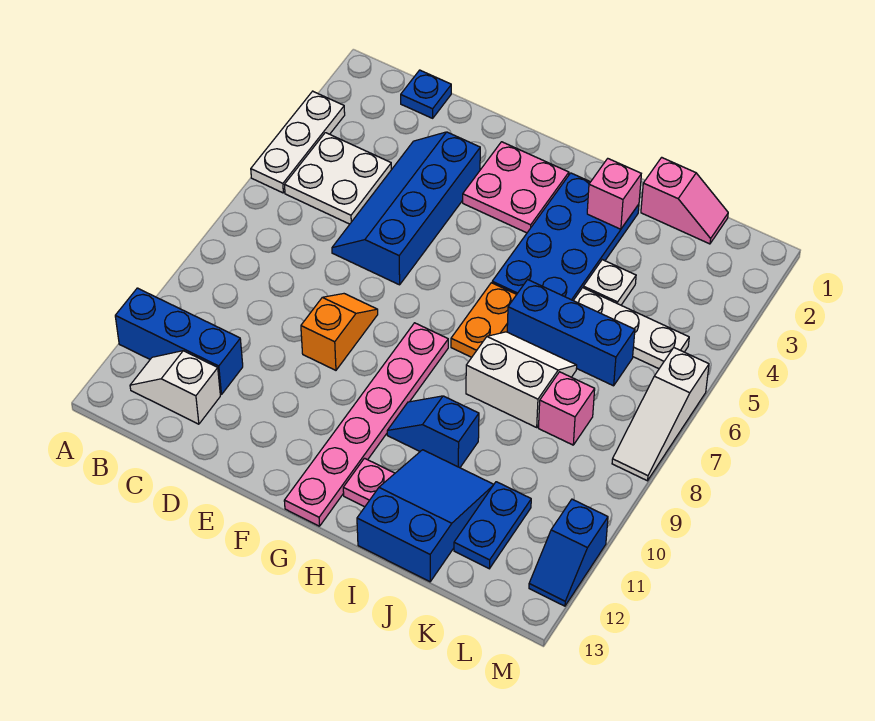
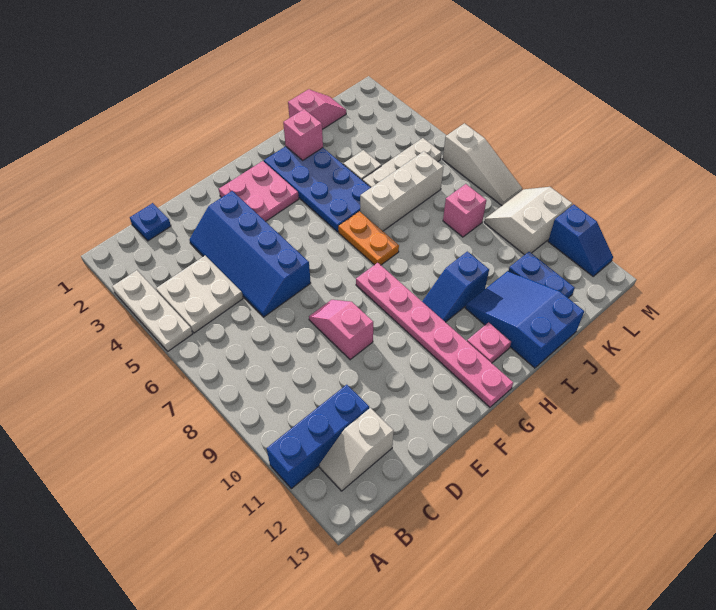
orange 1x2 slope [301,294,378,370] -> pink 1x2 slope [309,300,373,360]
blue 1x3 brick [507,280,635,386] -> white 1x3 brick [360,151,443,231]
white 2x2 slope [466,332,577,427] -> white 2x2 slope moved to [484,187,572,255]

